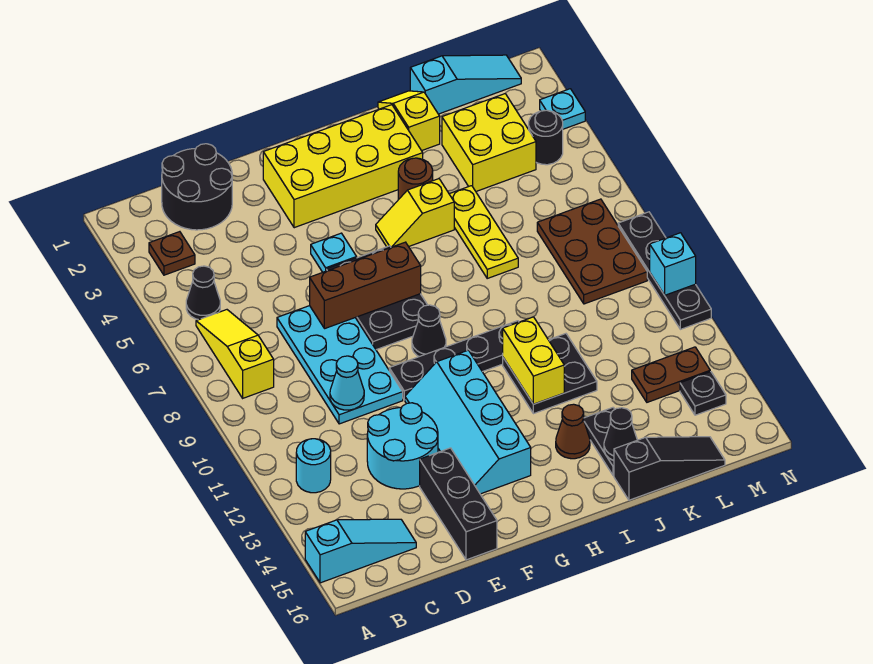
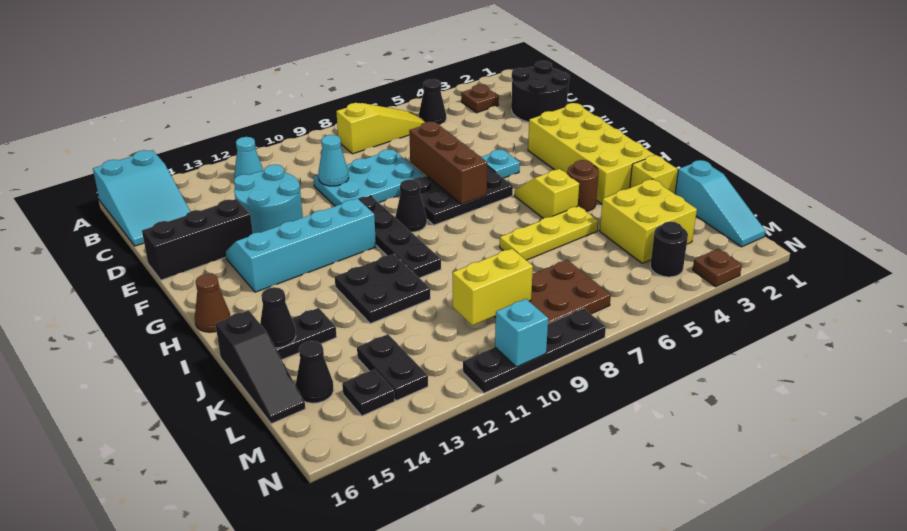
cyan 1x3 slope [305,519,416,583] -> cyan 2x3 slope [93,150,190,246]
cyan 1x1 round brick [296,439,331,493] -> cyan 1x1 cone [234,137,264,177]
cyan 2x4 plate [277,306,403,424] -> cyan 2x3 plate [313,149,425,206]
yellow 1x2 brick [503,317,564,404] -> yellow 1x2 brick moved to [453,249,533,325]
brown 1x1 cone [556,404,590,459] -> brown 1x1 cone moved to [195,274,230,332]
brown 1x2 plate [632,347,710,402] -> black 1x2 plate [357,334,428,401]
none -> black 1x1 cone [296,341,334,403]
cyan 1x1 plate [540,89,585,129] -> brown 1x1 plate [693,249,742,287]

